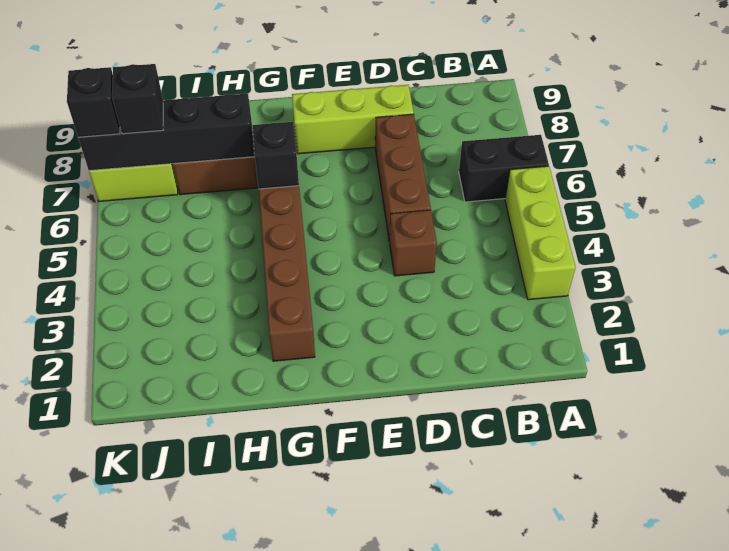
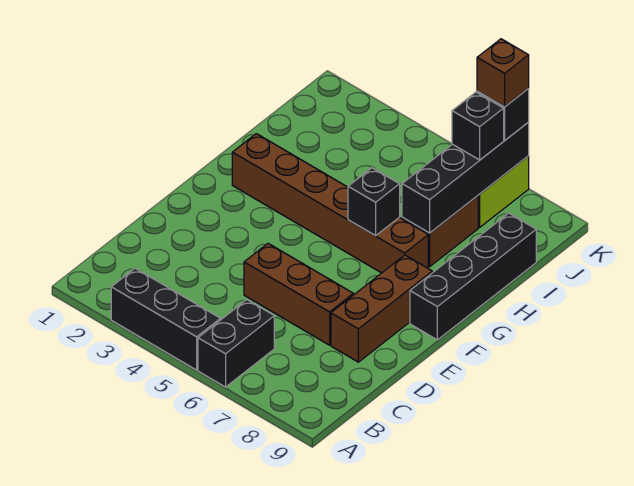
lime 1x3 brick [505,166,575,300] -> black 1x3 brick [111,268,220,370]
brown 1x1 brick [390,210,437,276] -> brown 1x1 brick moved to [477,39,529,107]
lime 1x3 brick [292,85,414,154] -> brown 1x3 brick [331,255,432,362]
none -> black 1x4 brick [410,213,536,340]

